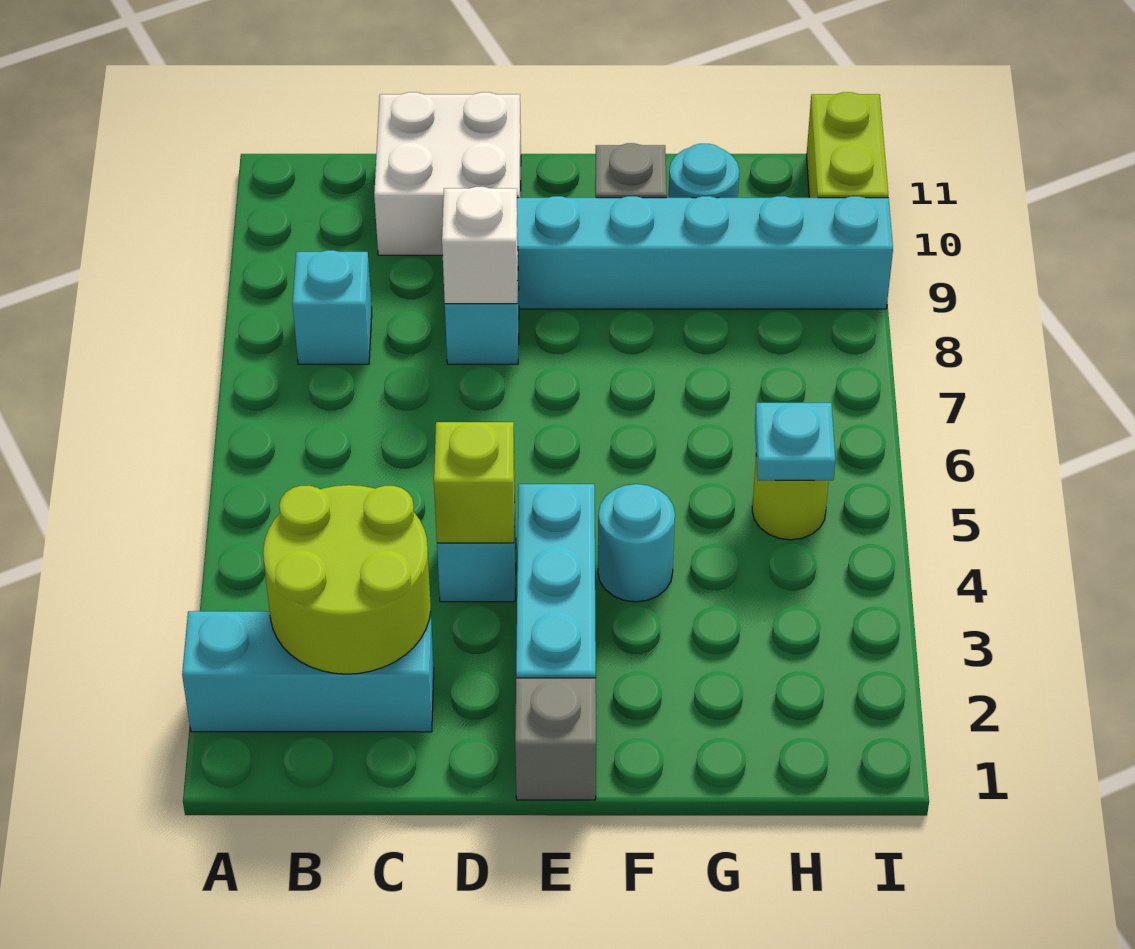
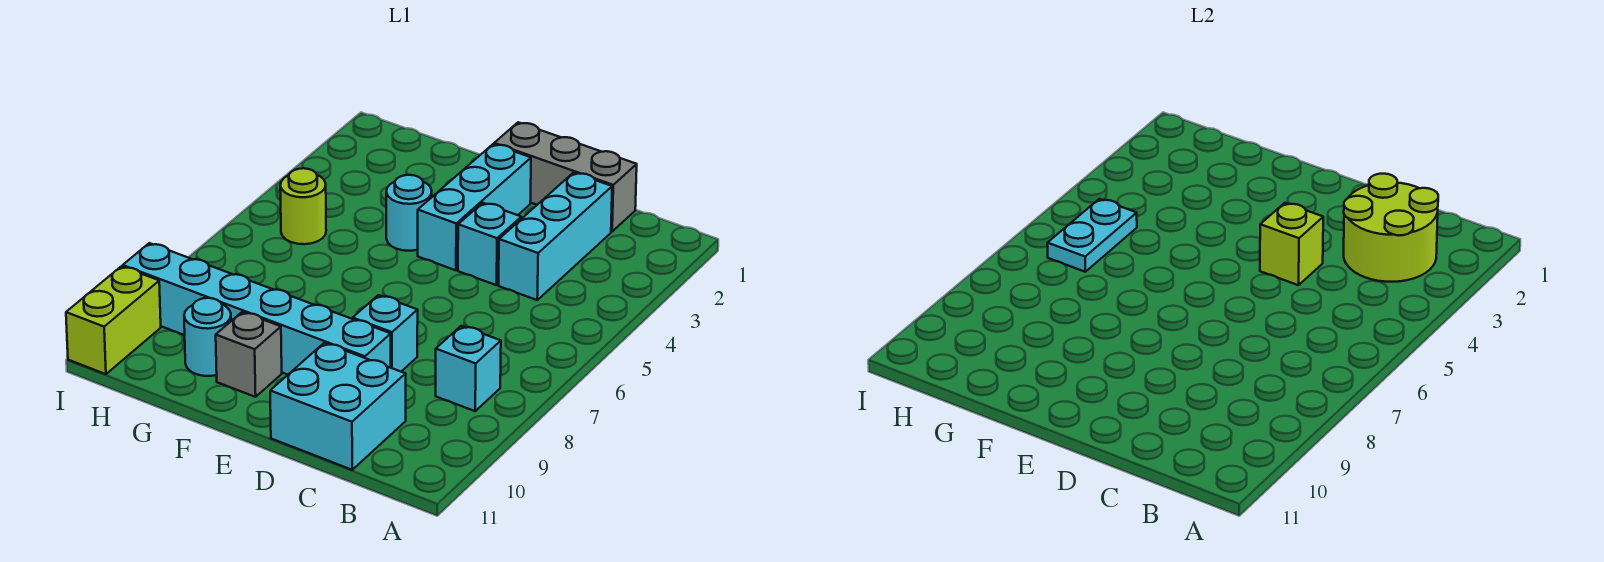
cyan 1x3 brick [182,611,434,732] -> cyan 1x3 brick turned to [499,173,612,300]
white 2x2 brick [374,92,521,255] -> cyan 2x2 brick [270,343,406,470]
white 1x1 brick [442,187,518,304] -> none
grey 1x1 brick [515,678,596,800] -> grey 1x3 brick [494,122,637,232]
cyan 1x1 plate [755,403,835,480] -> cyan 1x2 plate [1047,199,1137,272]

